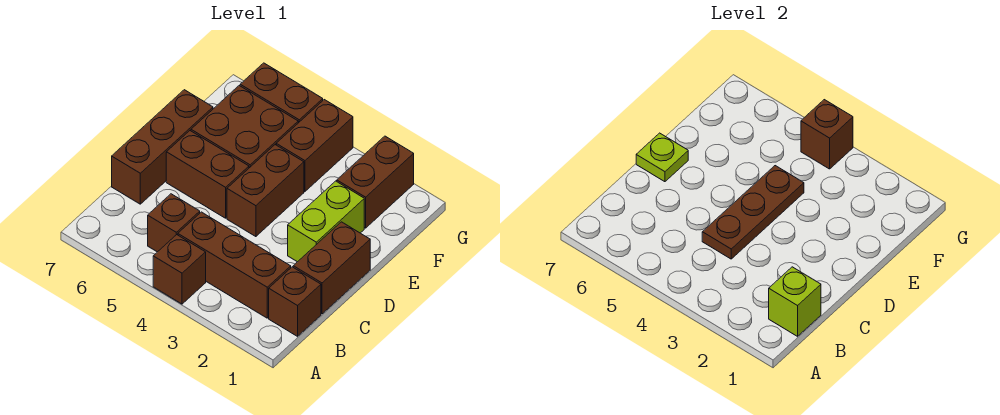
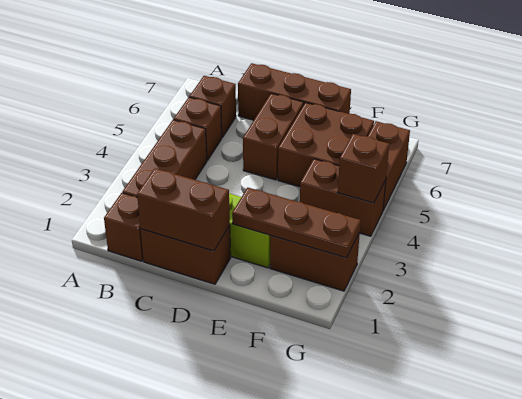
brown 1x1 brick [153,235,206,304] -> brown 1x1 brick moved to [189,76,236,137]
lime 1x1 brick [769,267,821,336] -> none
brown 1x3 plate [702,166,804,259] -> brown 1x3 plate moved to [232,188,361,258]
brown 1x2 brick [227,145,304,237] -> brown 1x2 brick moved to [137,168,230,251]
lime 1x1 plate [636,133,688,182] -> none

